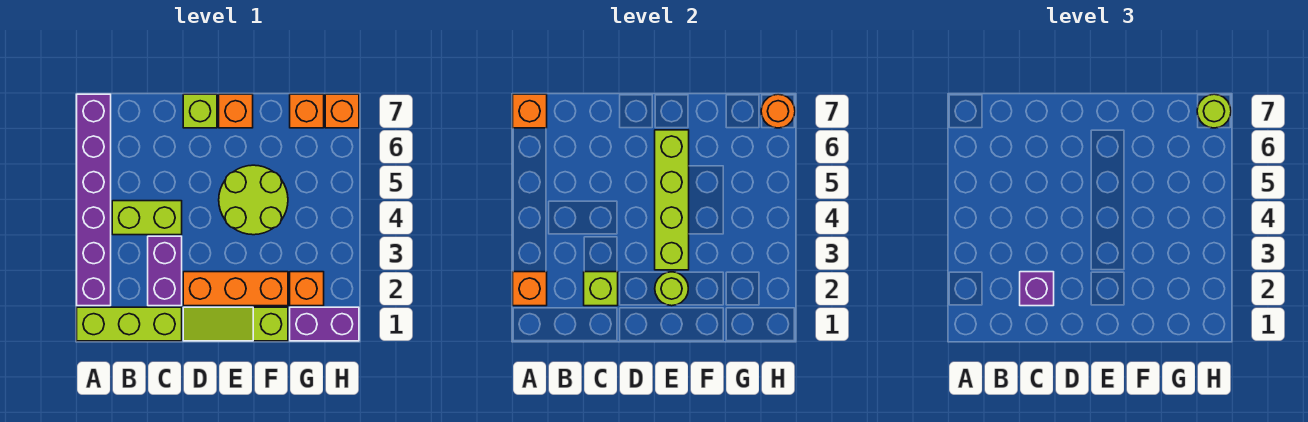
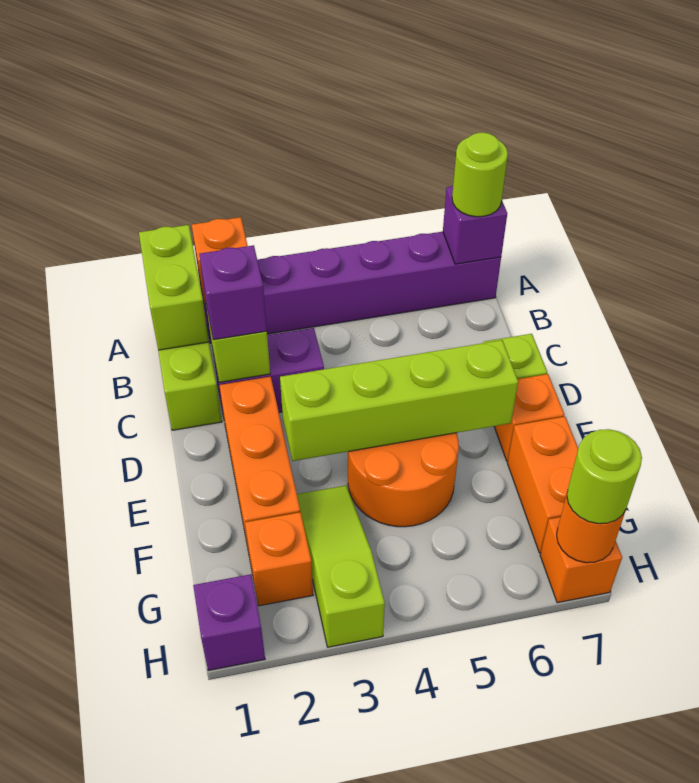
orange 1x1 brick [513,94,547,128] -> purple 1x1 brick [443,186,507,264]
lime 1x2 brick [112,201,182,235] -> lime 1x2 brick moved to [139,225,209,350]
lime 1x3 slope [183,307,288,341] -> lime 1x3 slope moved to [297,485,385,647]
lime 1x1 round brick [655,272,688,306] -> lime 1x1 round brick moved to [452,133,508,217]
lime 2x2 round brick [219,165,288,235] -> orange 2x2 round brick [348,433,459,527]
purple 1x2 brick [290,307,359,341] -> purple 1x1 brick [193,574,265,671]
orange 1x1 brick [290,94,324,128] -> orange 1x2 brick [507,417,578,553]

